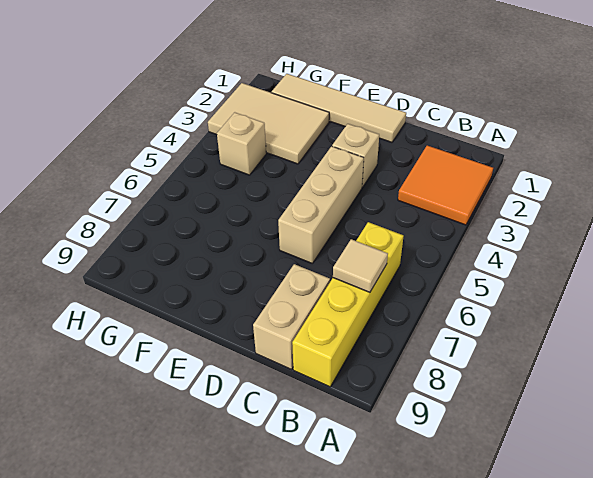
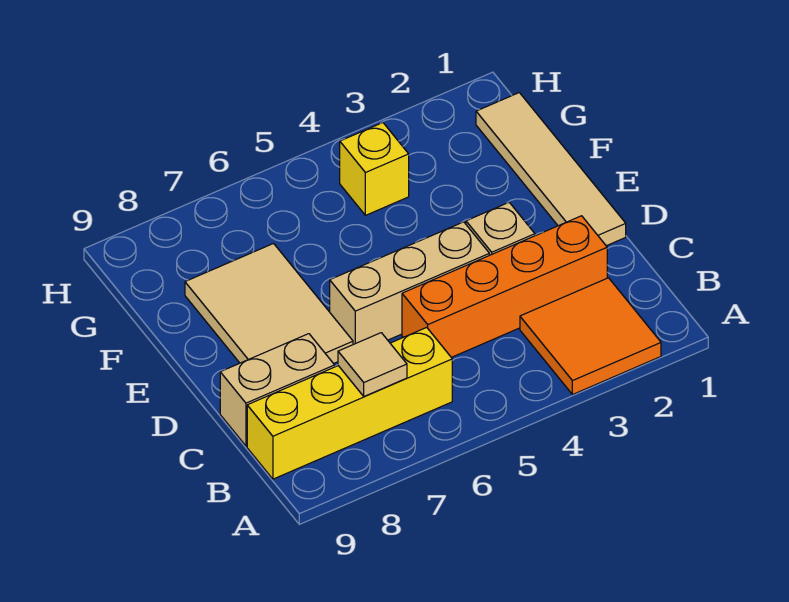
none -> orange 1x4 brick [402,216,607,357]
tan 2x3 tile [208,83,329,164] -> tan 2x3 tile moved to [185,244,353,364]
tan 1x1 brick [217,112,266,175] -> yellow 1x1 brick [340,123,409,215]

